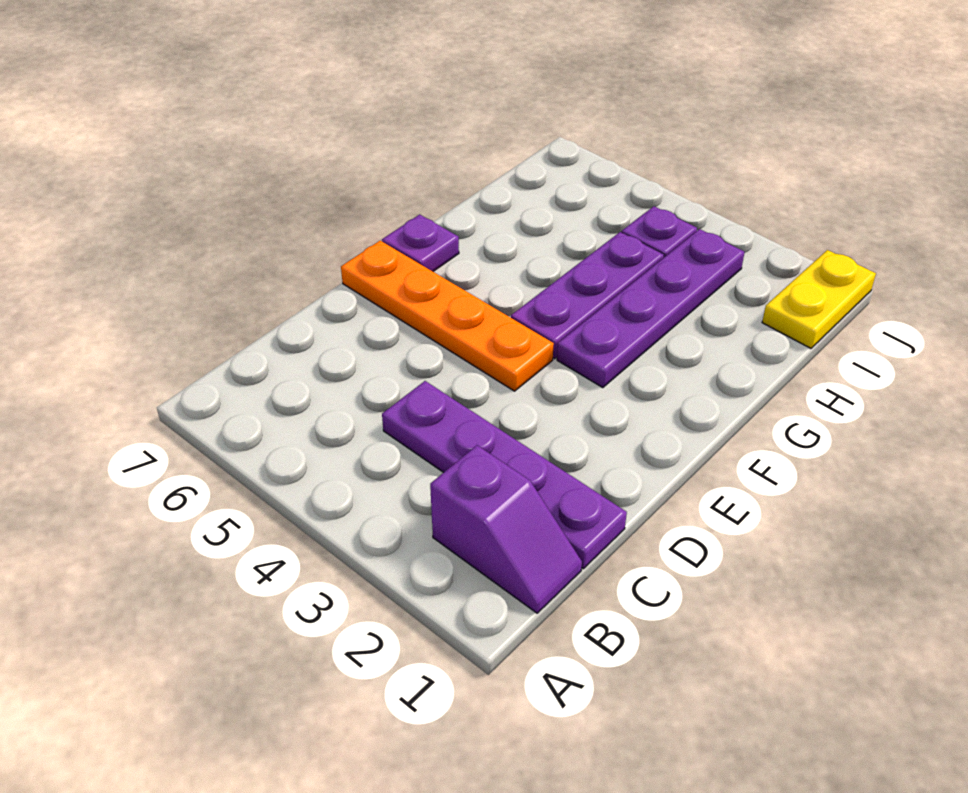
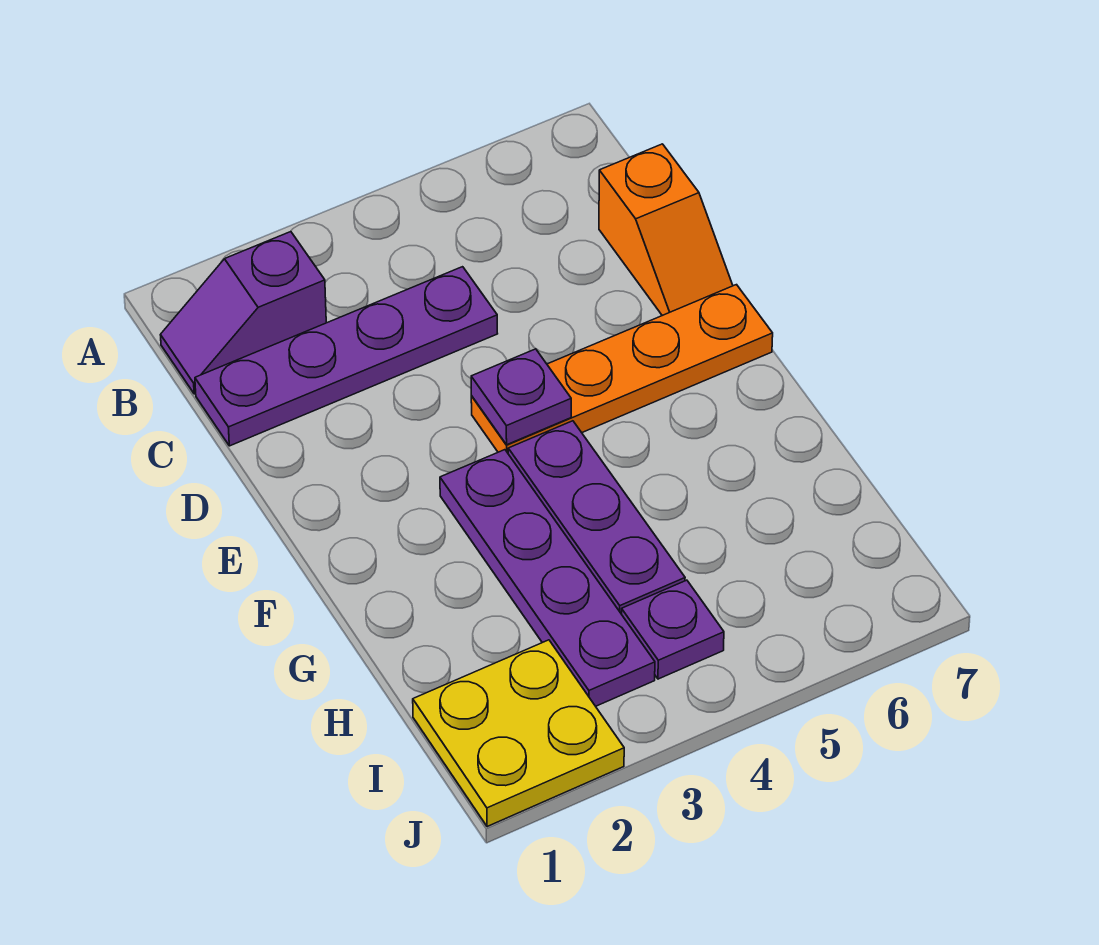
none -> orange 1x2 slope [599,144,733,316]
purple 1x1 plate [382,214,459,272] -> purple 1x1 plate moved to [471,349,571,445]
yellow 1x2 plate [762,250,876,348] -> yellow 2x2 plate [413,640,624,827]

